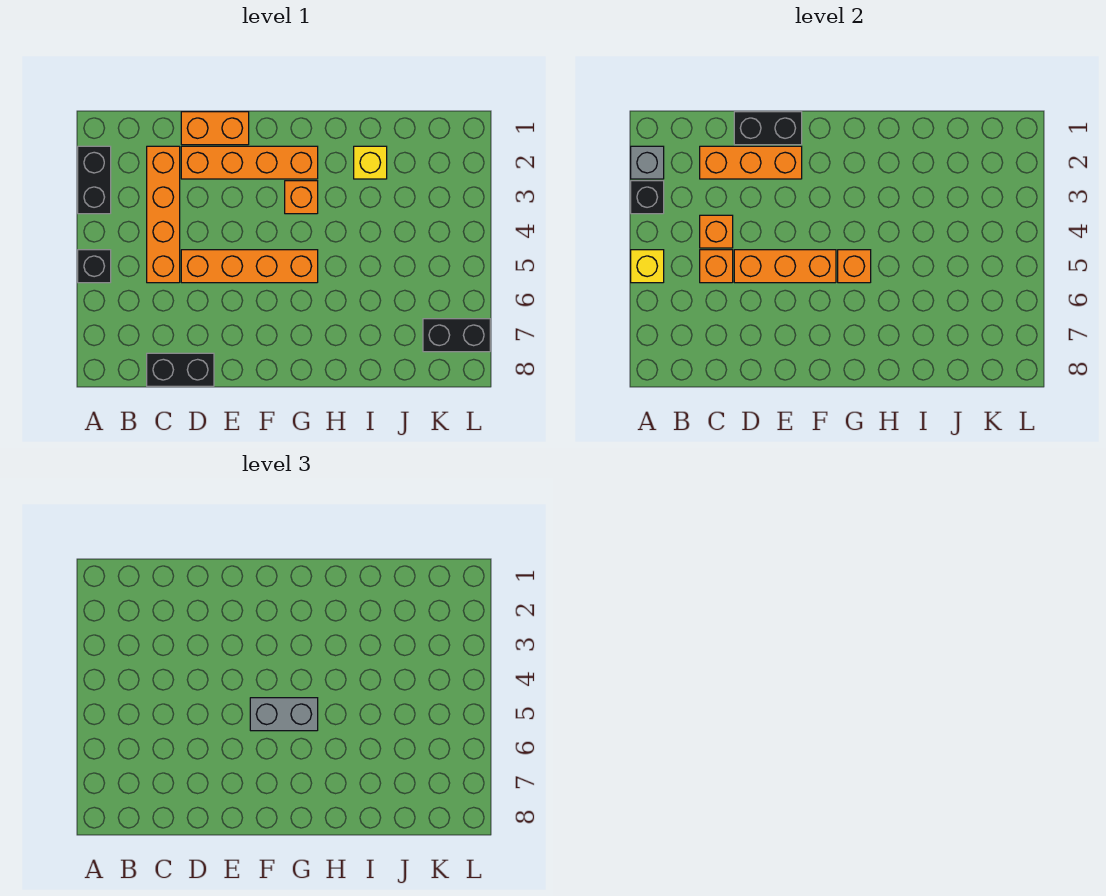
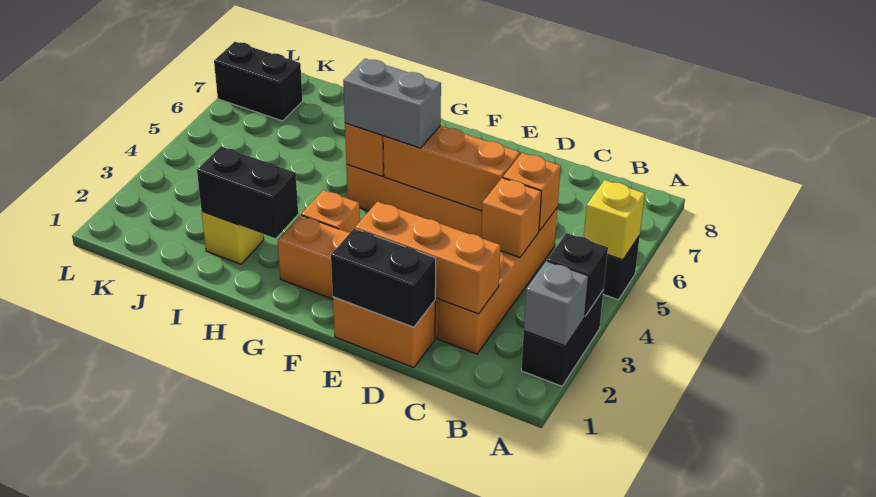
black 1x2 brick [147,353,214,386] -> black 1x2 brick moved to [197,147,298,239]

